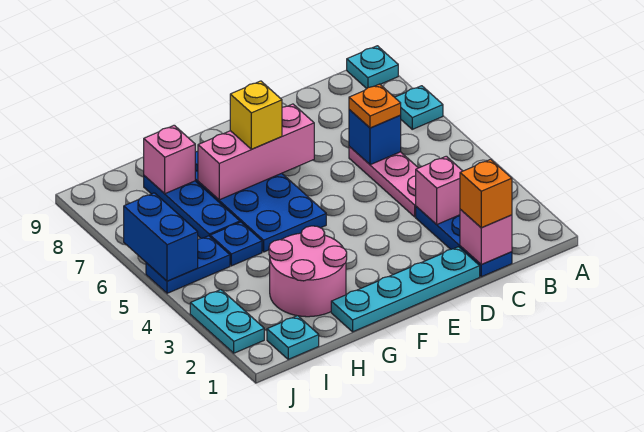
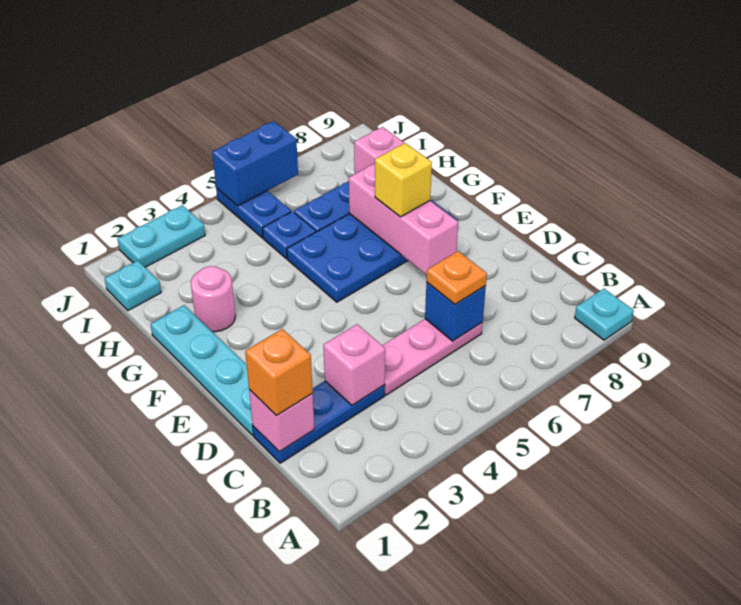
cyan 1x1 plate [395,86,443,129] -> none
pink 2x2 round brick [269,226,347,317] -> pink 1x1 round brick [191,266,235,332]

